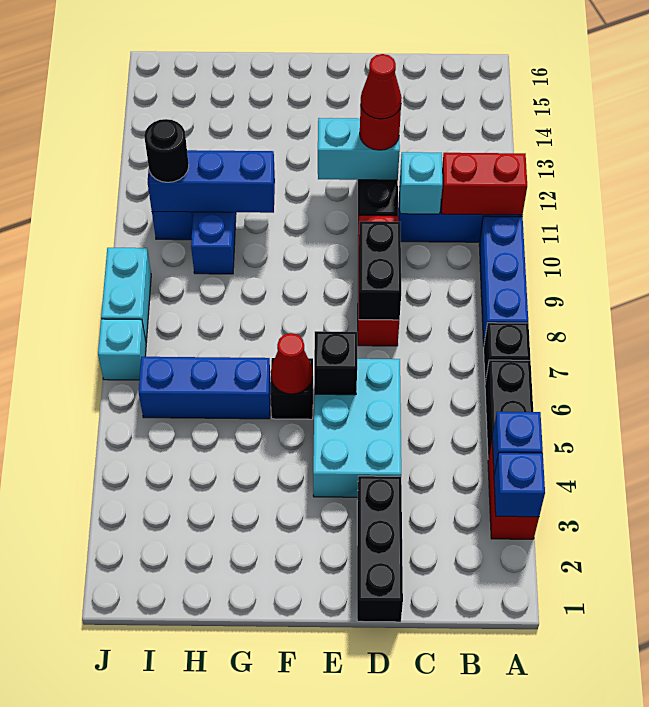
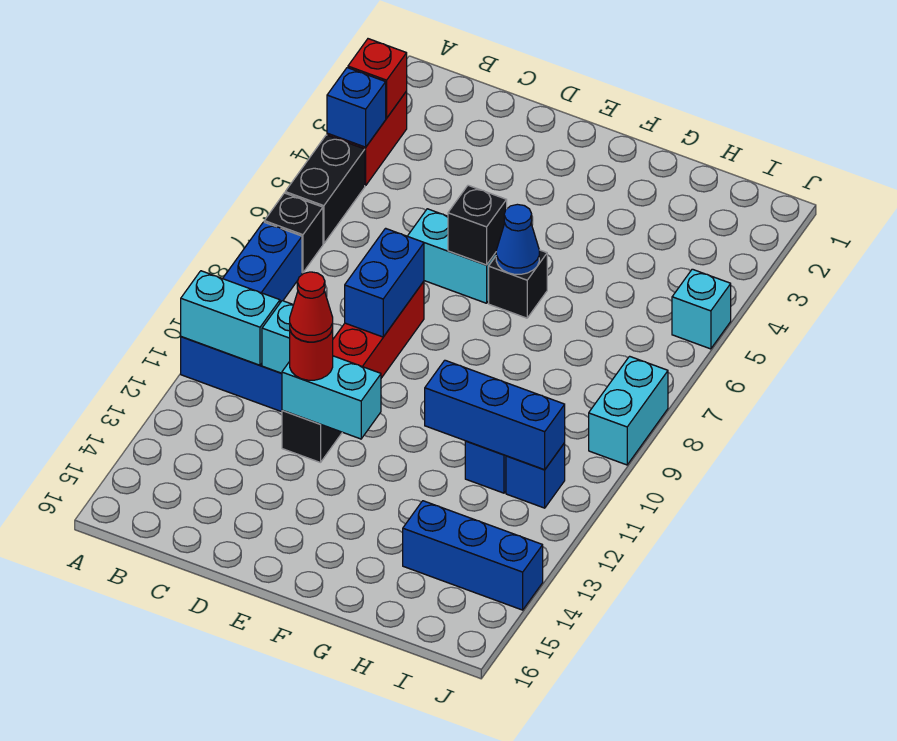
blue 1x1 brick [494,453,545,517] -> red 1x1 brick [348,39,407,118]
red 1x2 brick [441,153,527,215] -> cyan 1x2 brick [181,271,280,365]
black 1x3 brick [357,476,403,622] -> none
cyan 2x3 brick [313,359,401,497] -> cyan 1x2 brick [408,209,496,303]
black 1x2 brick [359,221,401,320] -> blue 1x2 brick [345,228,424,337]
red 1x1 cone [271,333,313,394] -> blue 1x1 cone [496,204,539,274]
blue 1x3 brick [139,357,271,419] -> blue 1x3 brick moved to [403,501,543,610]
black 1x1 round brick [144,119,189,182] -> none
cyan 1x1 brick [98,319,146,380] -> cyan 1x1 brick moved to [672,269,731,349]

